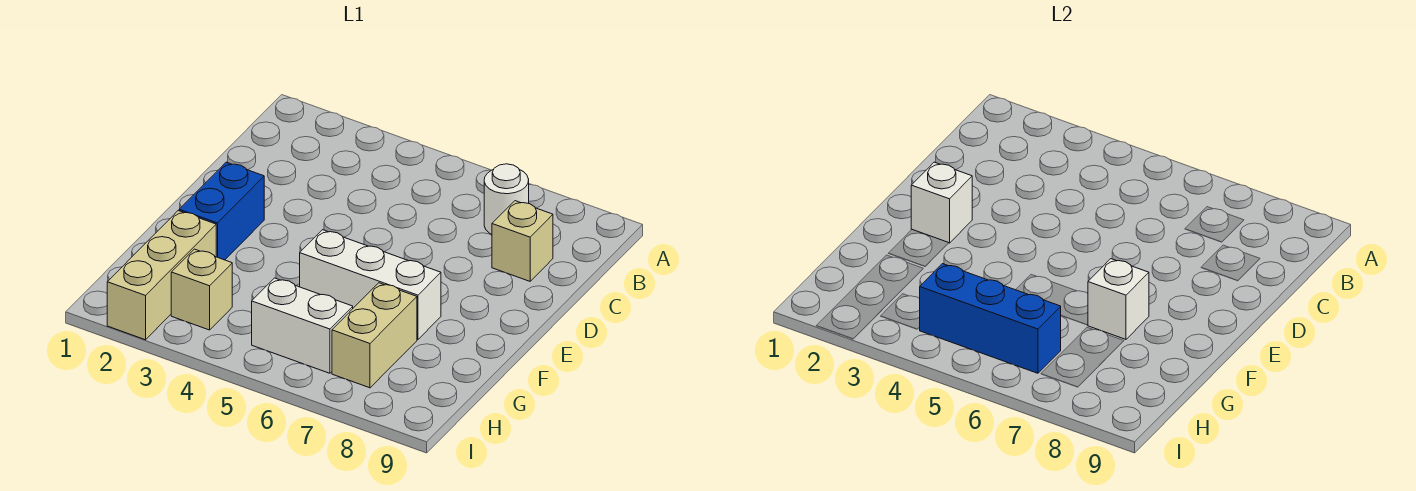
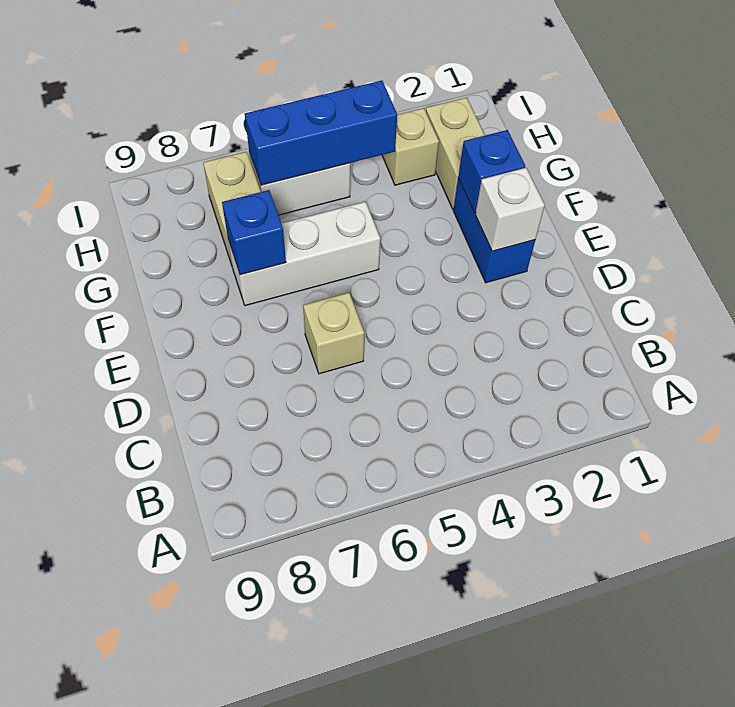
white 1x1 round brick [484,164,529,234] -> none
tan 1x1 brick [492,201,553,281] -> tan 1x1 brick moved to [303,293,364,374]
none -> blue 1x1 brick [458,130,525,212]
white 1x1 brick [1088,259,1149,339] -> blue 1x1 brick [222,190,286,275]
tan 1x3 brick [107,211,216,340] -> tan 1x2 brick [426,98,485,209]

